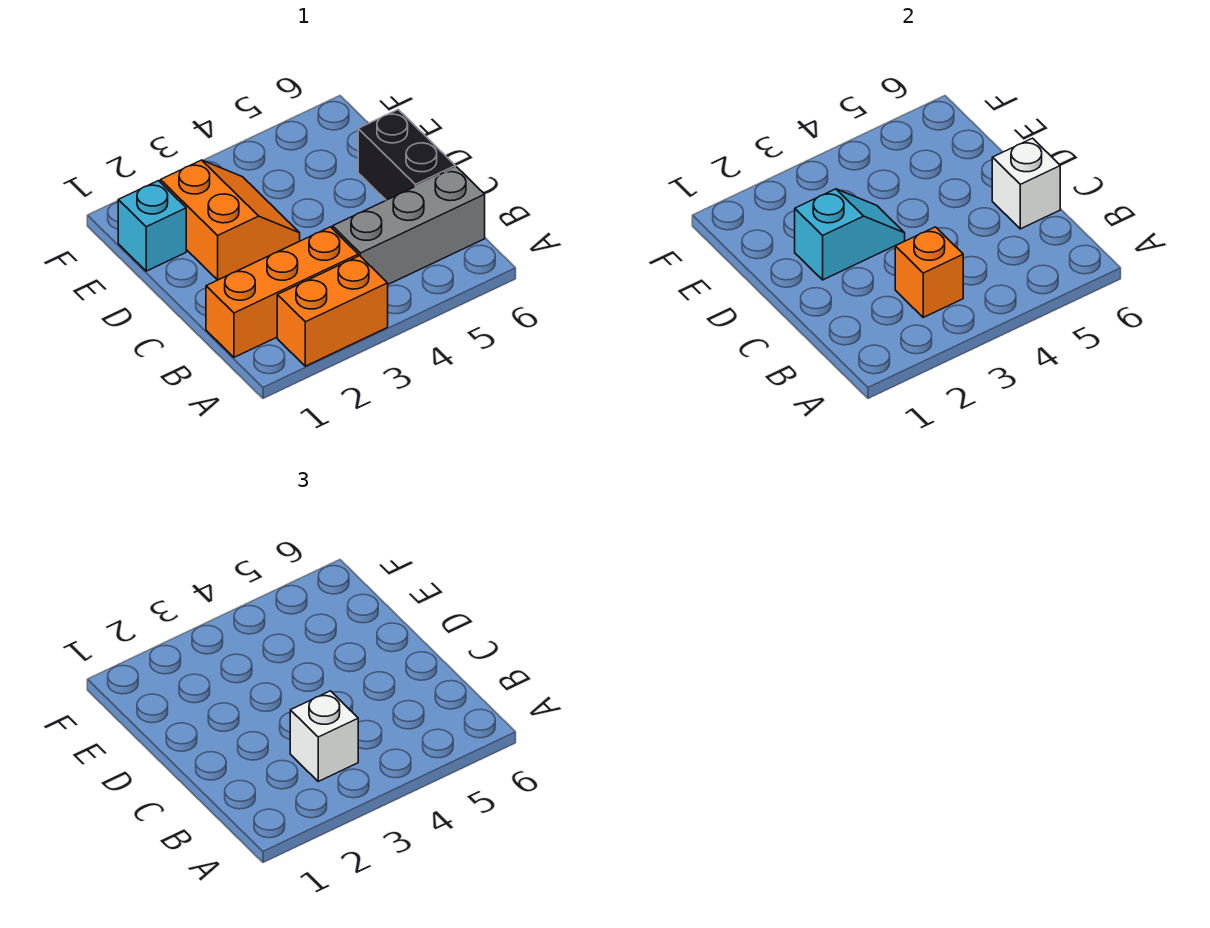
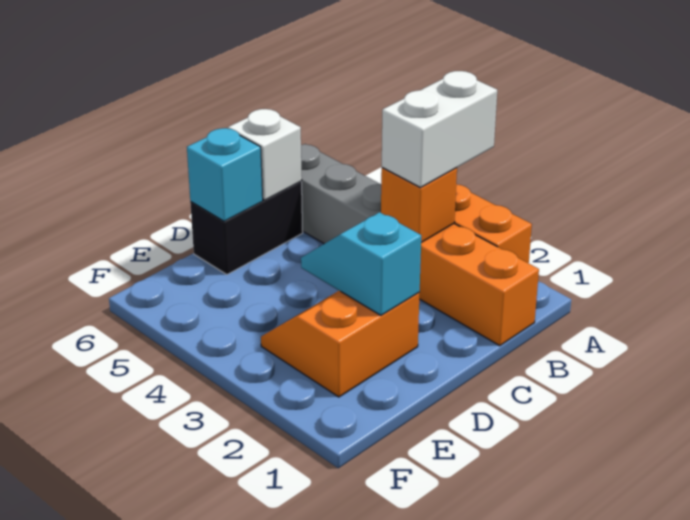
white 1x1 brick [290,691,358,781] -> white 1x2 brick [382,71,497,188]
cyan 1x1 brick [118,181,186,271] -> cyan 1x1 brick moved to [187,128,263,221]

